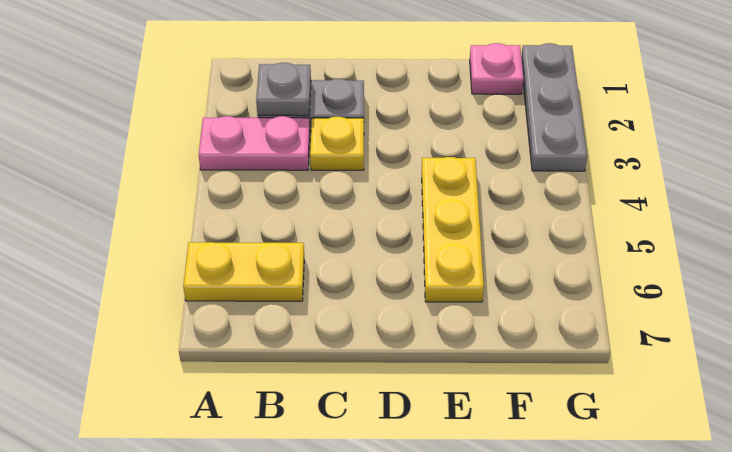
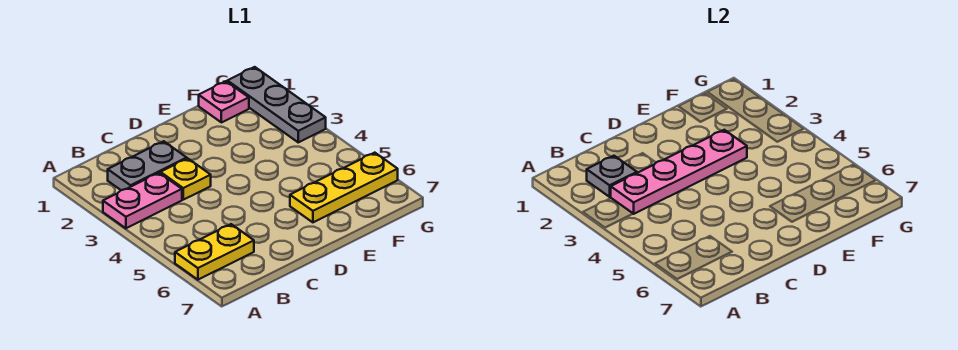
none -> pink 1x4 plate [611,130,747,214]
yellow 1x3 plate [422,157,484,302] -> yellow 1x3 plate turned to [290,153,398,222]

